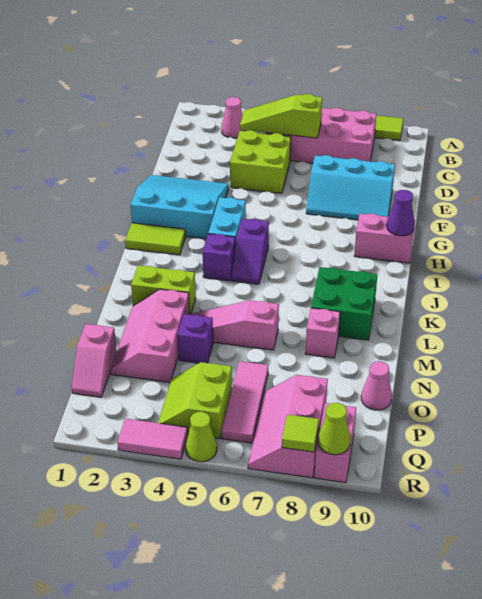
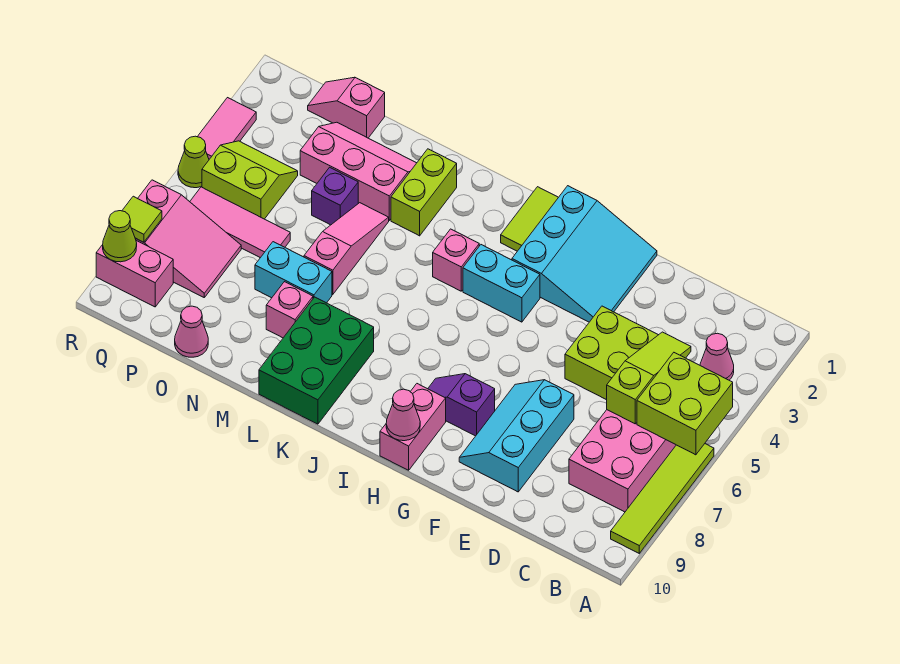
none -> lime 2x2 brick [637,353,733,455]
purple 1x1 cone [387,190,415,236] -> pink 1x1 cone [386,389,420,441]
purple 1x2 slope [232,219,269,284] -> purple 1x2 slope moved to [428,374,495,436]
purple 1x1 brick [203,234,235,281] -> pink 1x1 brick [433,229,479,291]
green 2x2 brick [311,267,377,340] -> green 2x3 brick [259,297,374,424]
none -> cyan 1x2 brick [255,242,332,303]
pink 2x3 slope [248,375,328,478] -> pink 2x3 slope turned to [135,180,241,297]

